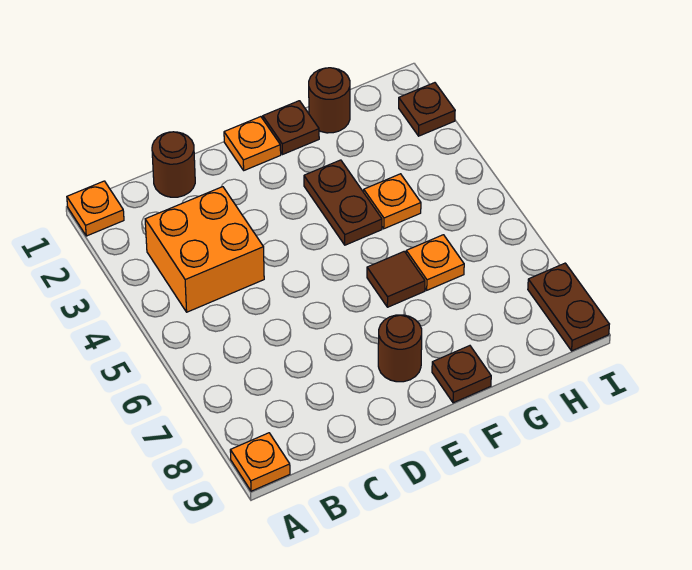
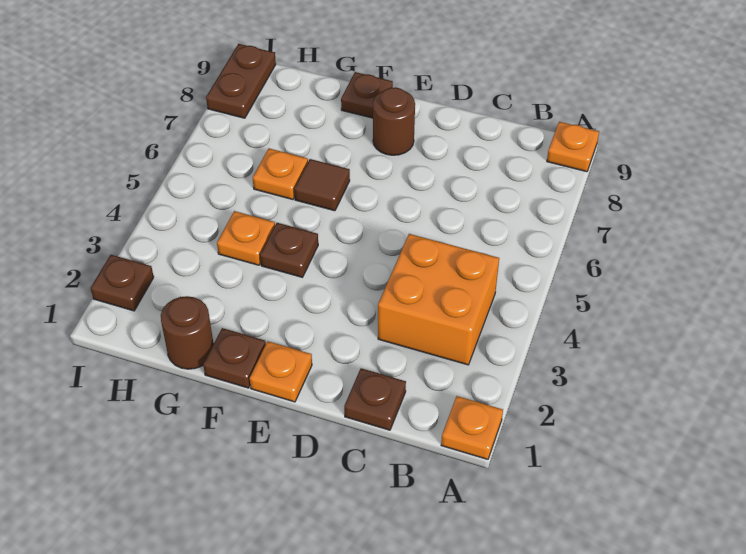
brown 1x1 round brick [152,132,195,197] -> brown 1x1 plate [344,368,406,430]
brown 1x2 plate [304,160,382,245] -> brown 1x1 plate [260,223,318,277]

